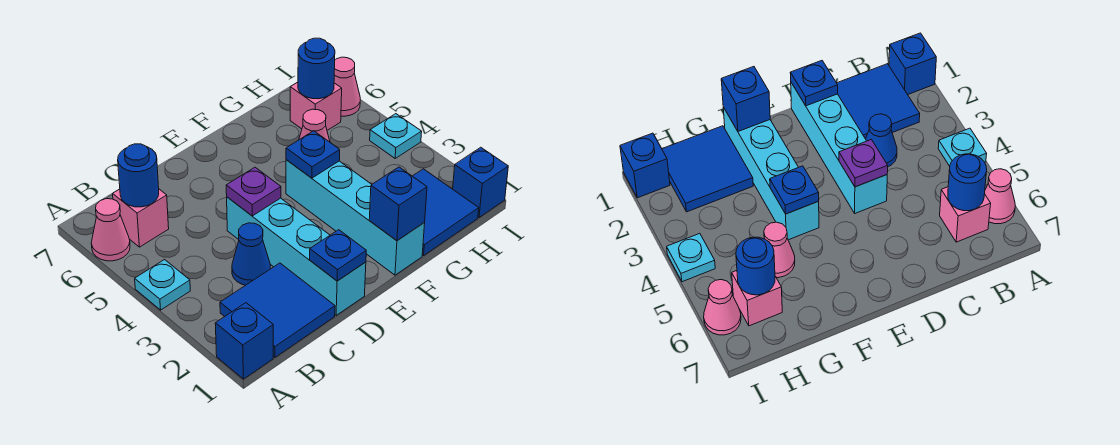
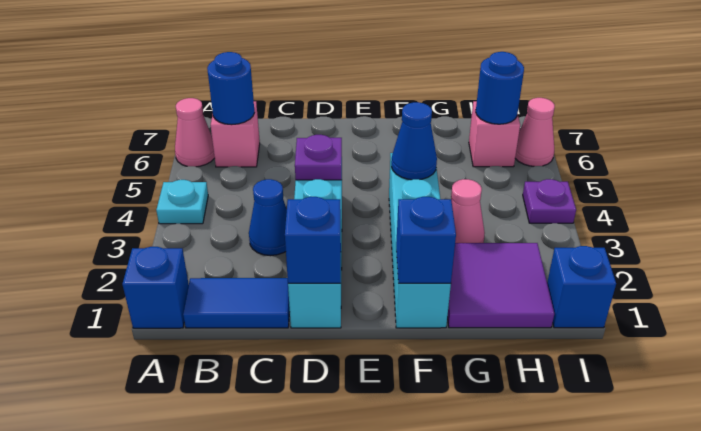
blue 2x2 tile [220,263,335,357] -> blue 1x2 tile [183,278,290,328]
blue 1x1 plate [310,230,366,281] -> blue 1x1 brick [285,197,341,283]
blue 1x1 plate [286,131,340,178] -> blue 1x1 cone [391,102,437,180]
blue 2x2 tile [413,169,479,256] -> purple 2x2 tile [447,243,554,328]
pink 1x1 cone [299,109,330,142] -> pink 1x1 cone moved to [451,179,485,243]
cyan 1x1 plate [370,114,422,158] -> purple 1x1 plate [523,179,576,223]

